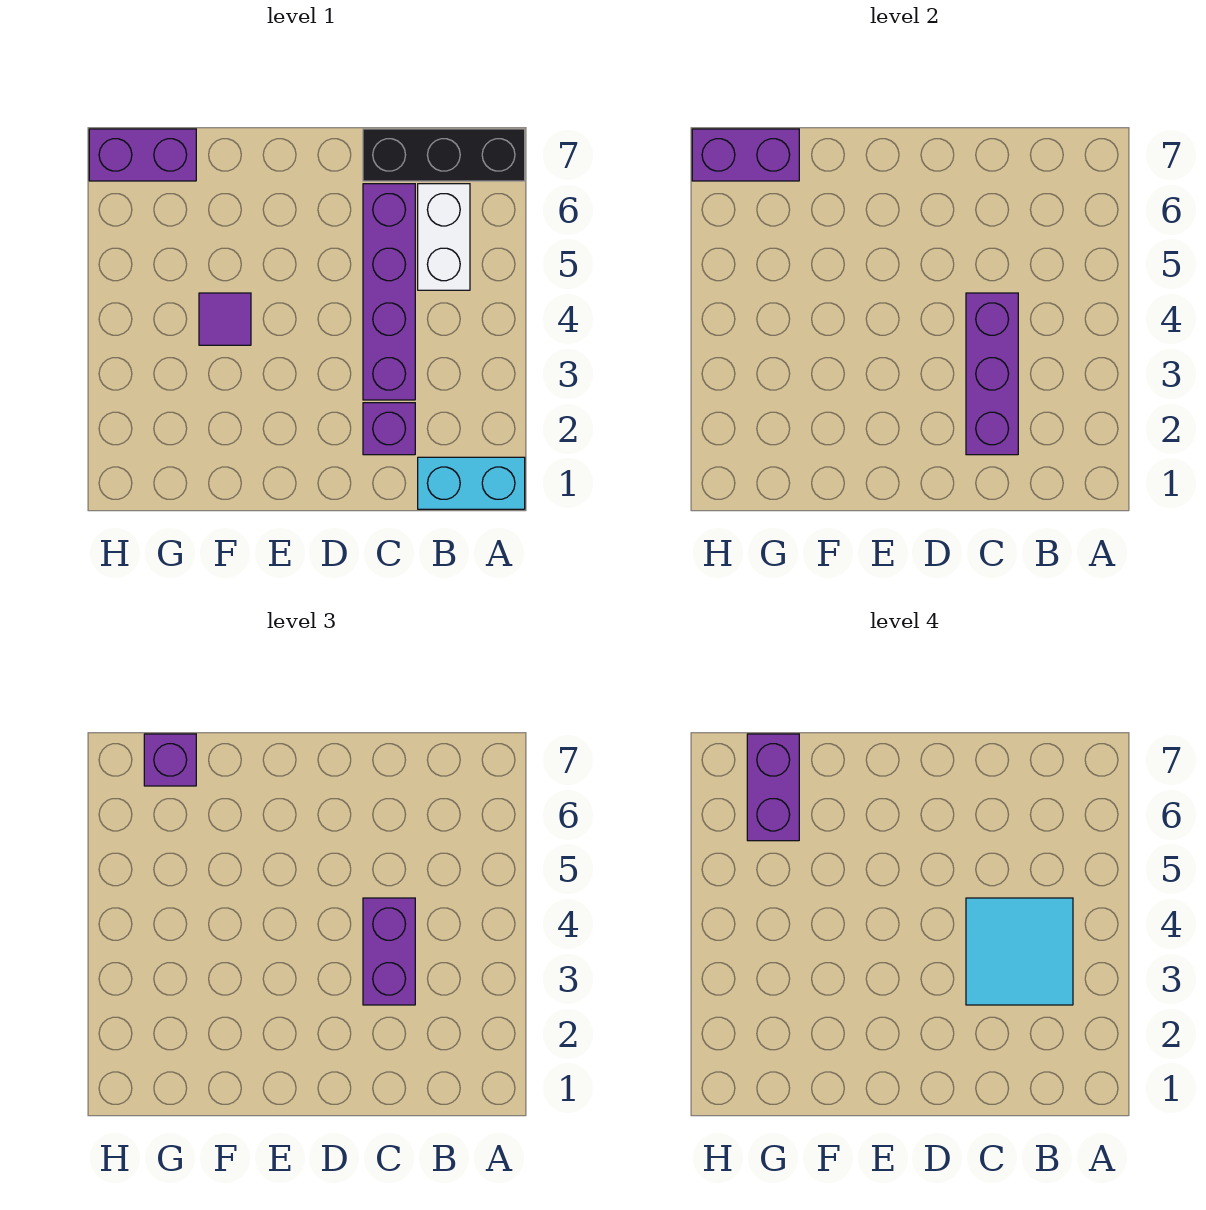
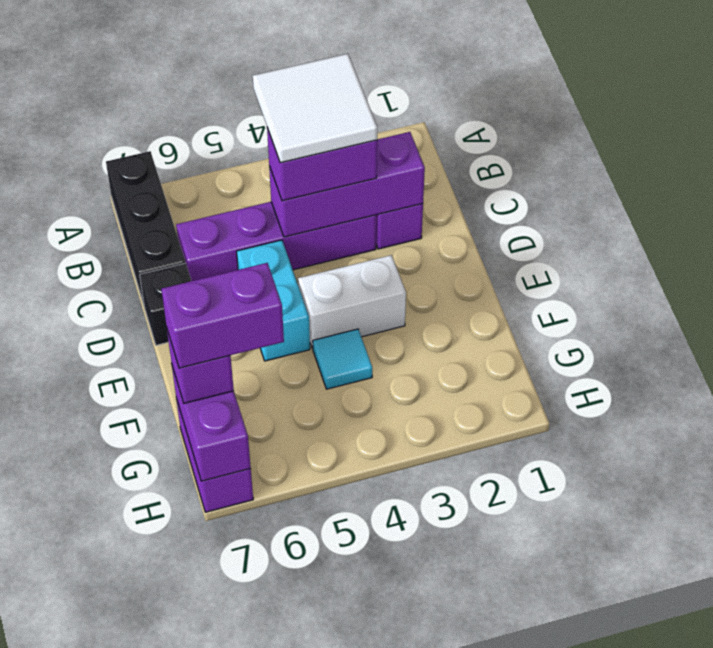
cyan 1x2 brick [418,457,525,509] -> cyan 1x2 brick moved to [237,240,310,361]
cyan 2x2 tile [966,898,1073,1005] -> white 2x2 tile [253,54,377,163]
white 1x2 brick [418,184,470,290] -> white 1x2 brick moved to [298,255,406,349]
none -> black 1x1 brick [140,263,191,345]
purple 1x1 tile [199,293,251,345] -> cyan 1x1 tile [313,329,372,389]

